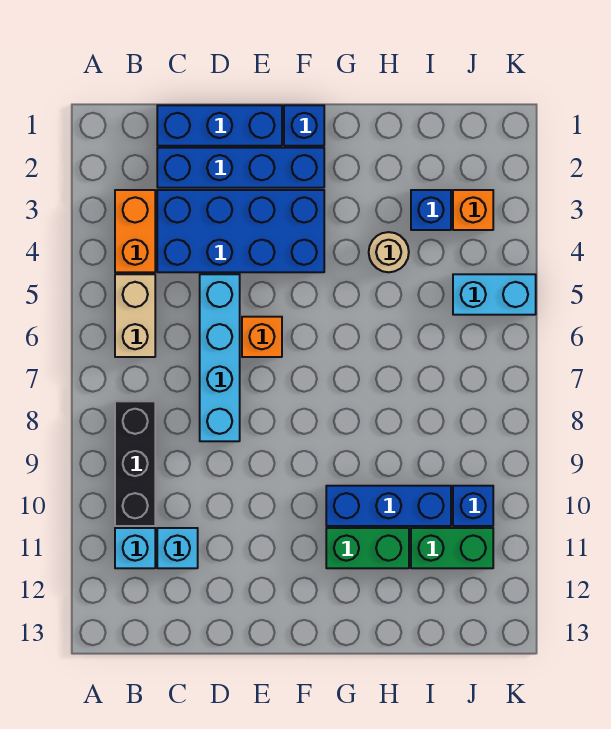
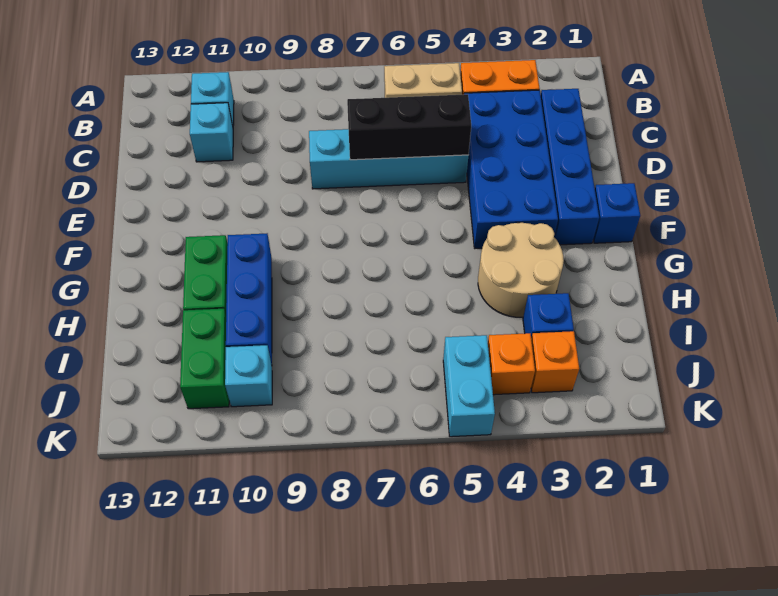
black 1x3 brick [115,401,155,526] -> black 1x3 brick moved to [347,94,471,160]
blue 1x3 brick [157,105,282,146] -> none
orange 1x1 brick [242,317,282,357] -> orange 1x1 brick moved to [488,333,535,395]
tan 1x1 round brick [369,232,409,272] -> tan 2x2 round brick [478,223,564,317]
blue 1x1 brick [453,486,493,526] -> cyan 1x1 brick [225,345,272,407]

